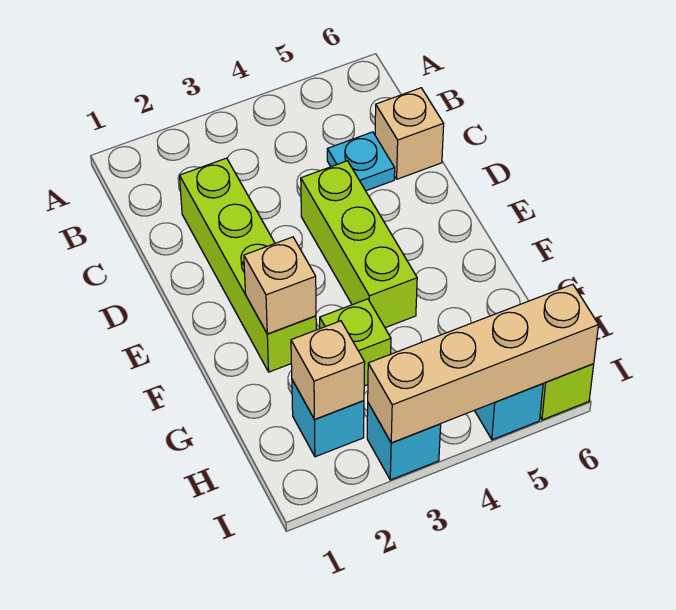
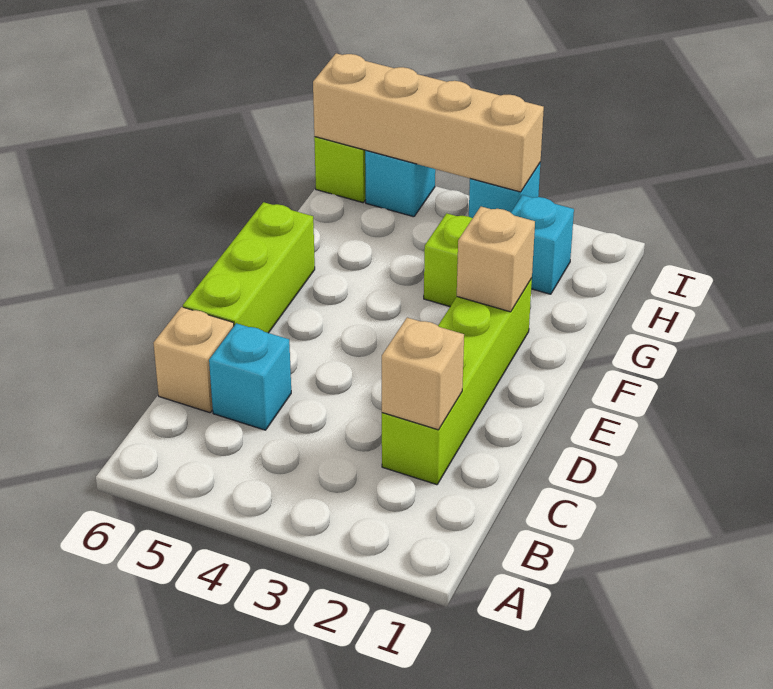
cyan 1x1 plate [327,132,395,191] -> cyan 1x1 brick [209,323,291,430]
lime 1x3 brick [301,161,417,328] -> lime 1x3 brick moved to [183,202,315,333]
tan 1x1 brick [291,321,365,419] -> tan 1x1 brick moved to [382,318,464,430]

